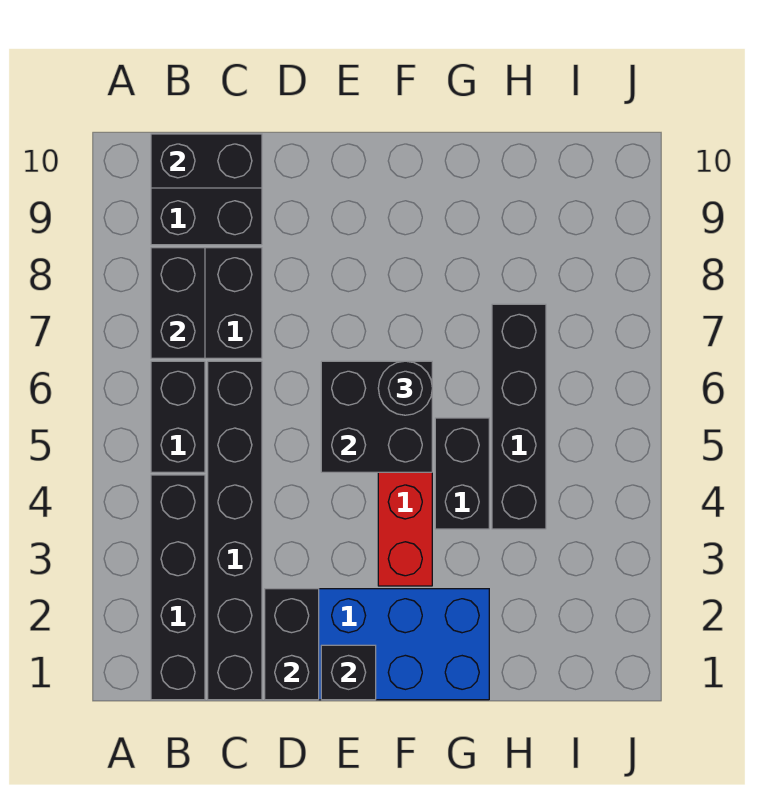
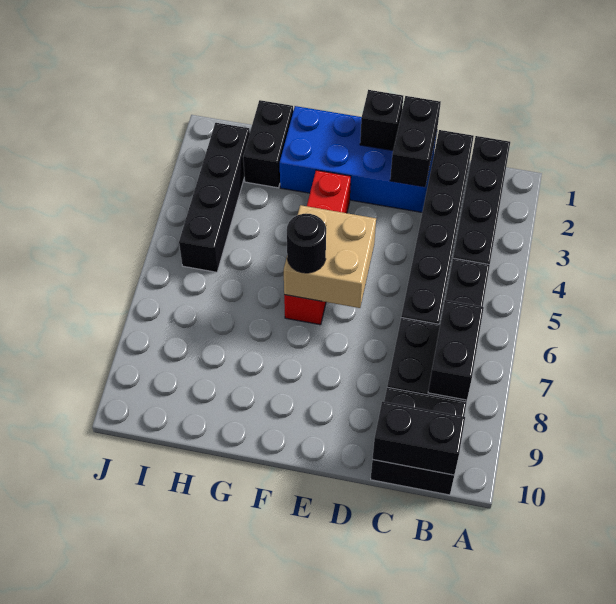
black 2x2 brick [321,361,432,472] -> tan 2x2 brick [284,205,376,308]
black 1x2 brick [435,418,489,529] -> black 1x2 brick moved to [243,100,293,188]
black 1x4 brick [492,304,546,529] -> black 1x4 brick moved to [179,123,250,272]

